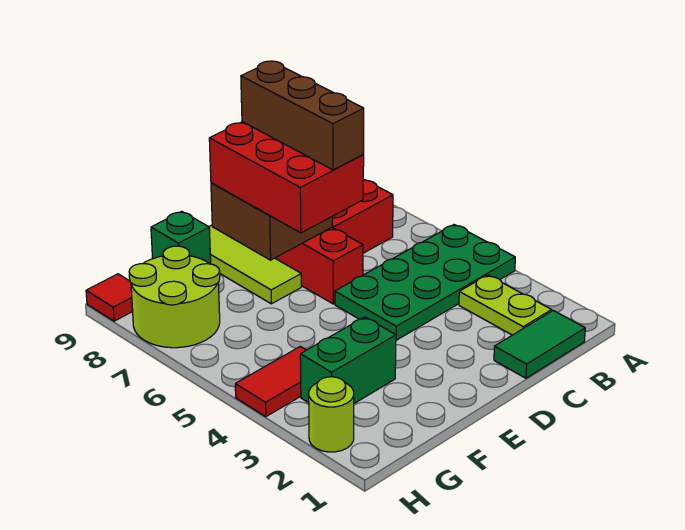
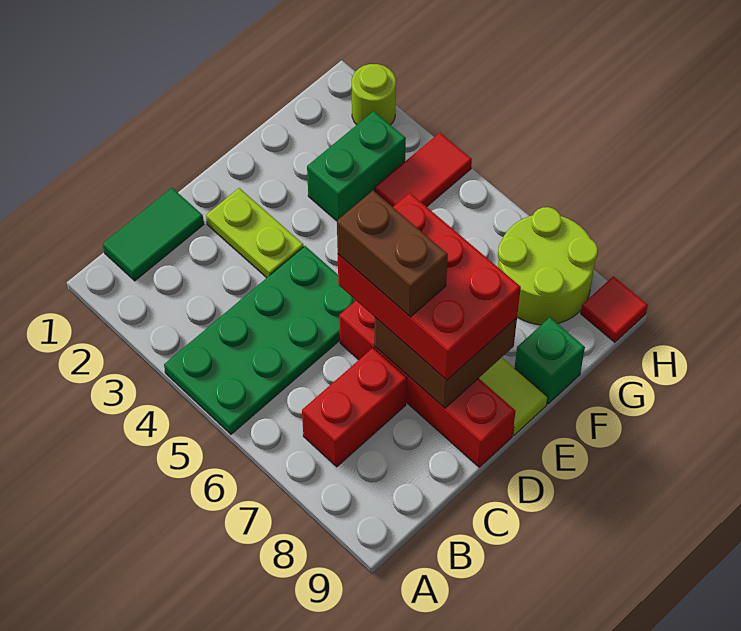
lime 1x2 plate [459,275,552,335] -> lime 1x2 plate moved to [206,188,304,278]
brown 1x3 brick [241,61,364,170] -> brown 1x2 brick [337,191,448,317]

